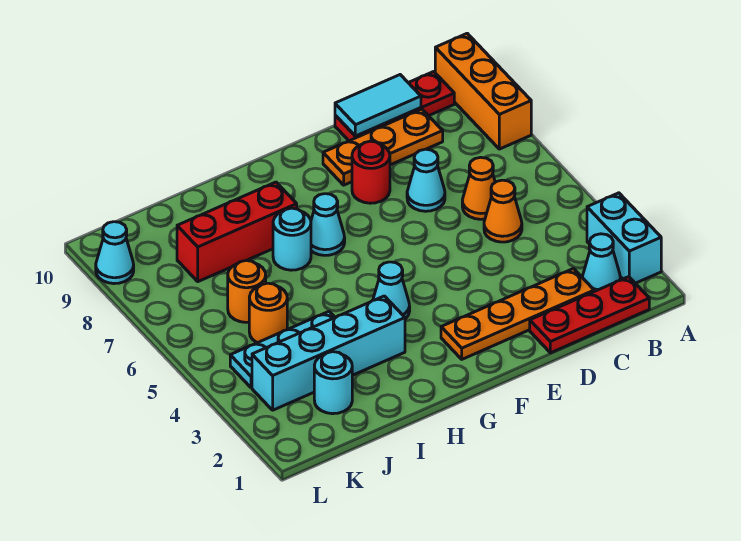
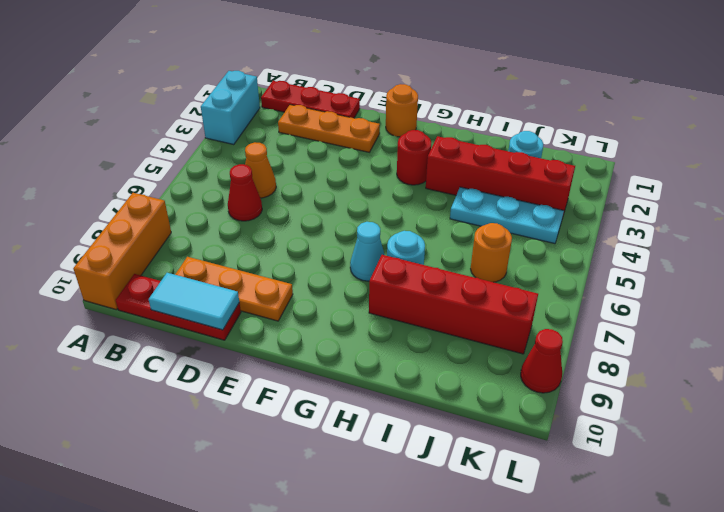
cyan 1x1 cone [582,234,620,291] -> none
orange 1x4 plate [441,269,594,359] -> orange 1x3 plate [278,105,380,152]
orange 1x1 cone [462,157,495,219] -> red 1x1 cone [228,164,262,221]
cyan 1x1 cone [407,149,445,211] -> none
red 1x1 round brick [352,141,390,203] -> red 1x1 round brick moved to [397,130,431,185]
cyan 1x1 cone [373,262,410,319] -> none
cyan 1x4 brick [252,296,405,410] -> red 1x4 brick [426,136,575,215]
red 1x3 brick [177,182,297,282] -> red 1x4 brick [369,255,538,354]
orange 1x1 round brick [249,283,287,343] -> orange 1x1 round brick moved to [386,84,418,137]
cyan 1x1 cone [96,222,134,284] -> red 1x1 cone [521,329,563,393]

